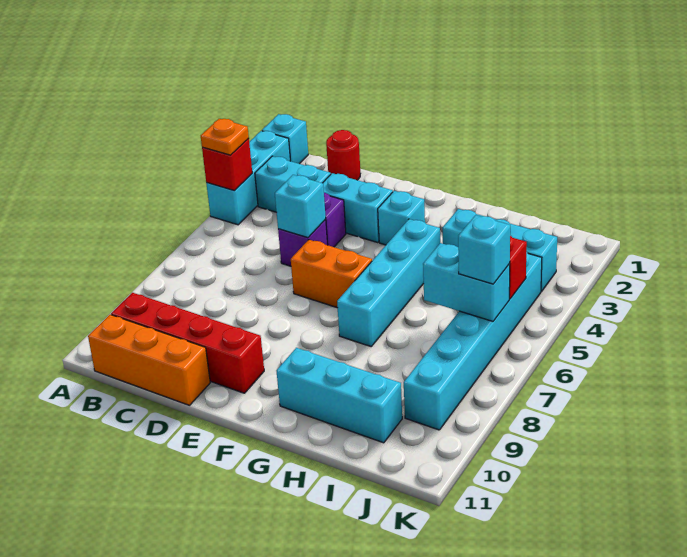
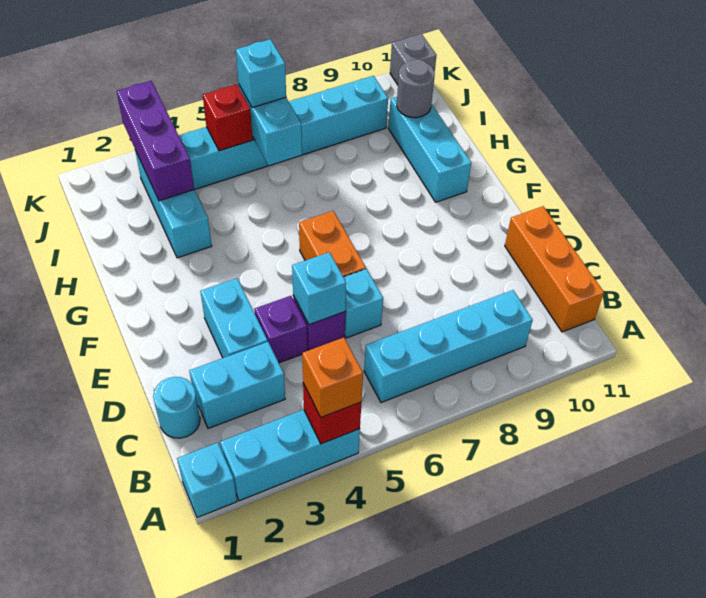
orange 1x1 plate [201,119,249,155] -> orange 1x1 brick [302,338,363,417]
cyan 1x2 brick [255,156,331,212] -> cyan 1x2 brick turned to [189,342,285,429]
red 1x4 brick [111,293,264,393] -> none
red 1x1 round brick [326,130,360,180] -> cyan 1x1 round brick [153,377,200,438]
cyan 1x1 brick [378,191,425,245] -> cyan 1x1 brick moved to [344,269,383,338]
cyan 1x4 brick [337,219,440,346] -> cyan 1x4 brick moved to [364,290,533,402]
none -> purple 1x3 brick [117,81,194,201]
none -> grey 1x1 round brick [397,59,435,118]
none -> grey 1x1 brick [390,34,437,85]

